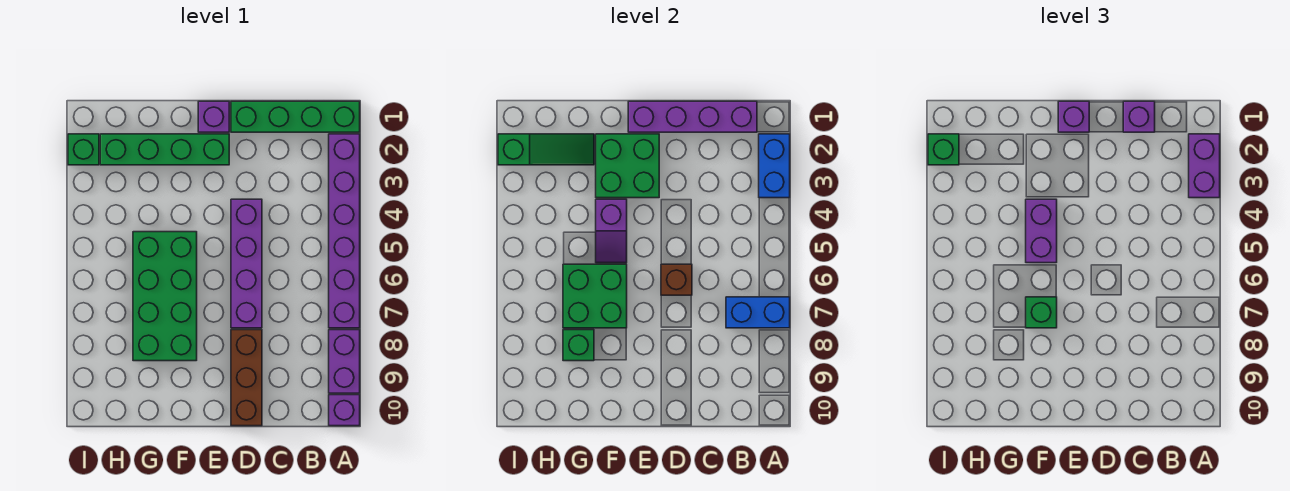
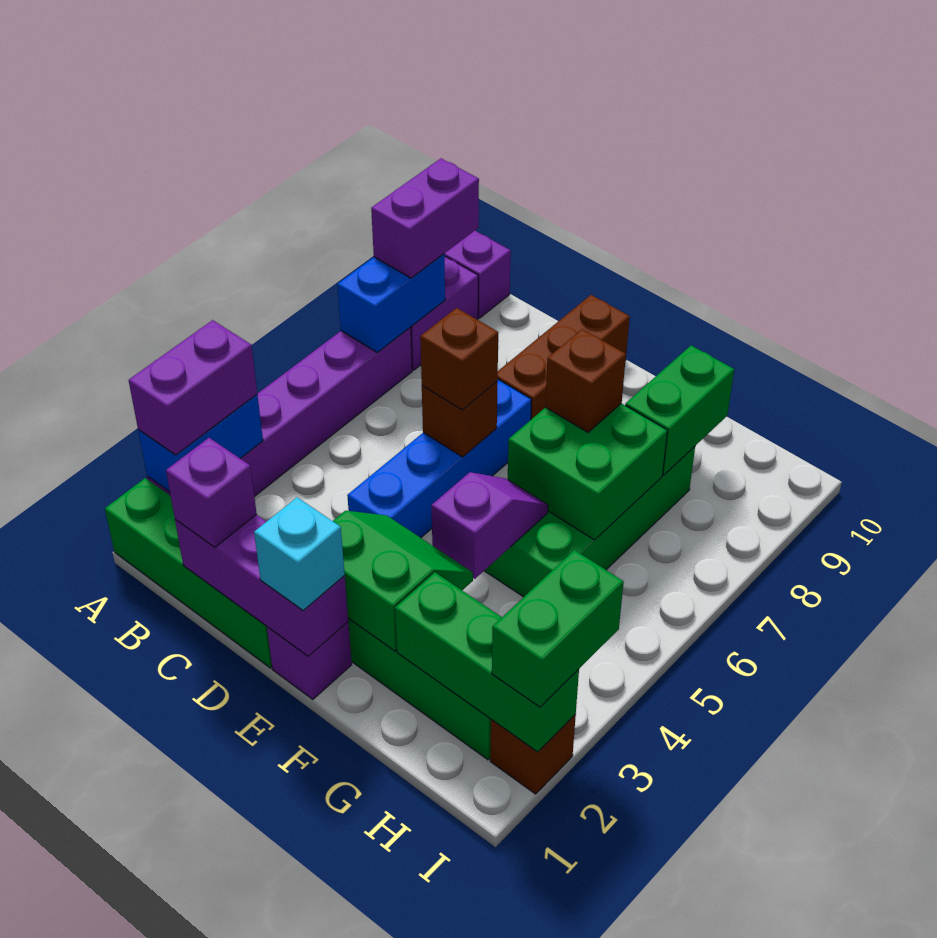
blue 1x2 brick [726,297,790,328] -> blue 1x2 brick turned to [338,254,445,353]
purple 1x4 brick [628,101,757,132] -> purple 1x3 brick [175,515,348,656]
purple 1x4 brick [231,199,262,328] -> blue 1x4 brick [347,380,531,538]
none -> brown 1x1 brick [420,308,498,410]
purple 1x1 brick [1058,101,1089,132] -> cyan 1x1 brick [254,497,345,610]
green 2x2 brick [596,134,659,198] -> green 2x2 slope [333,511,473,651]
purple 1x2 brick [1026,199,1057,263] -> purple 1x2 brick moved to [371,158,479,278]
green 1x1 brick [1026,297,1057,328] -> brown 1x1 brick [545,329,626,432]
green 1x3 slope [498,134,594,165] -> green 1x3 brick [395,573,579,752]
green 1x1 brick [563,330,594,361] -> green 1x2 brick [625,345,734,475]
green 1x1 brick [68,134,99,165] -> brown 1x1 brick [490,714,576,794]
green 1x1 brick [928,134,959,165] -> green 1x2 brick [492,550,624,707]

